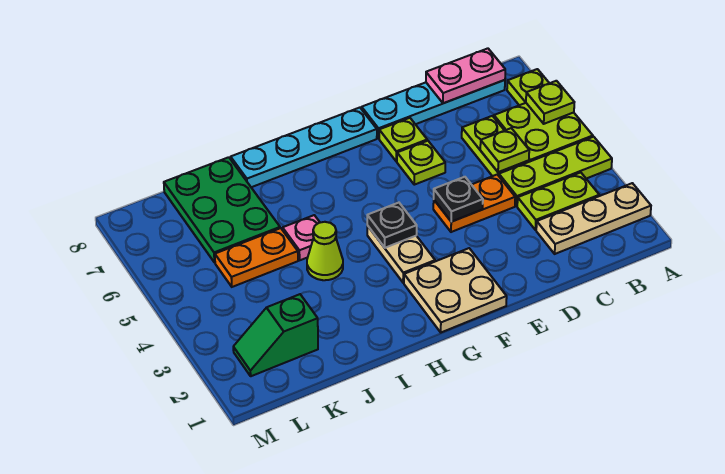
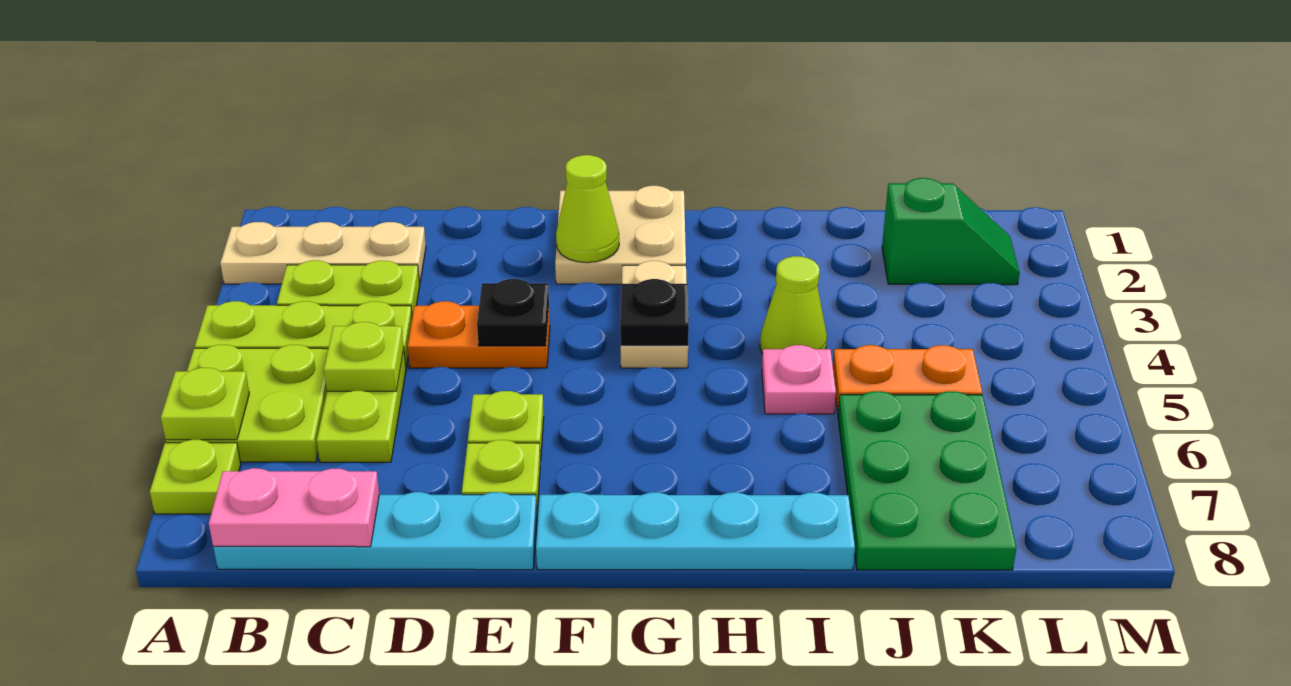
none -> lime 1x1 cone [556,155,619,263]

